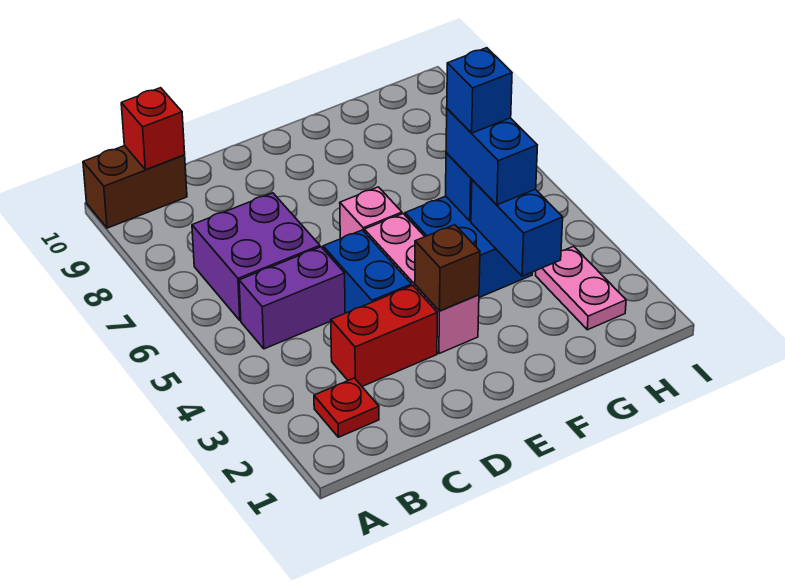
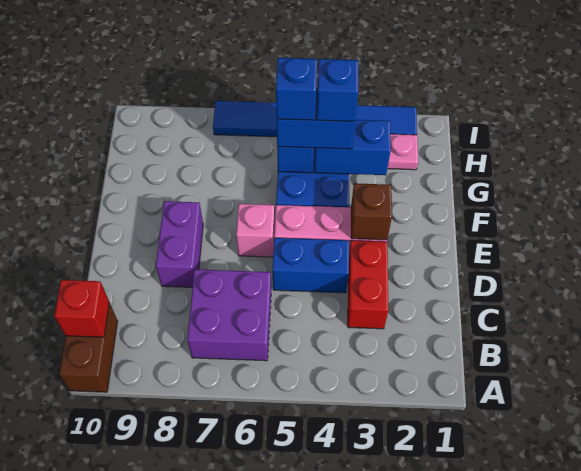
red 1x1 plate [314,378,379,437] -> none
purple 1x2 brick [239,247,345,349] -> purple 1x2 brick moved to [156,201,203,287]
none -> blue 1x1 brick [317,59,358,121]
none -> blue 1x6 tile [213,101,417,137]

